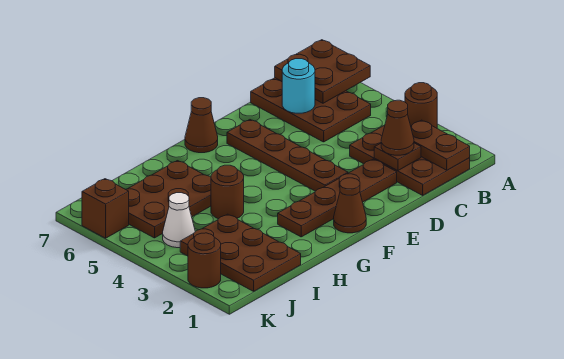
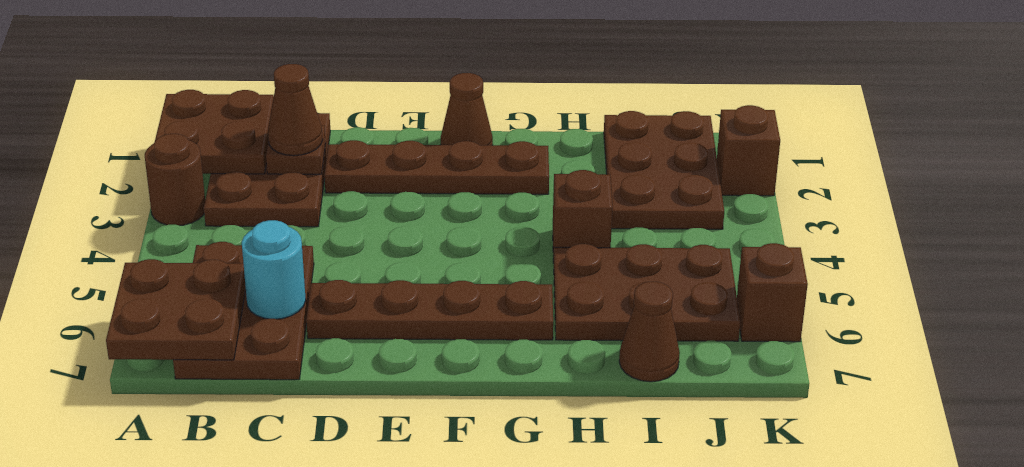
brown 1x2 plate [411,120,470,170] -> brown 2x2 plate [155,90,274,174]
brown 1x4 plate [227,120,348,191] -> brown 1x4 plate turned to [306,280,553,340]
brown 1x1 cone [185,98,218,153] -> brown 1x1 cone moved to [619,282,680,382]
brown 1x1 round brick [211,165,244,219] -> brown 1x1 brick [553,170,612,263]
white 1x1 cone [163,193,195,248] -> none
brown 1x1 round brick [188,233,221,288] -> brown 1x1 brick [717,105,780,196]

